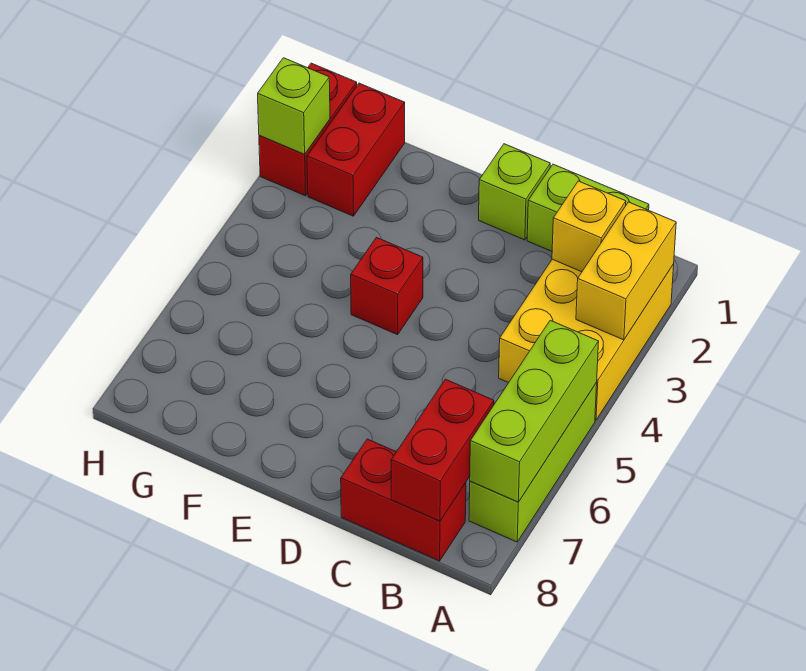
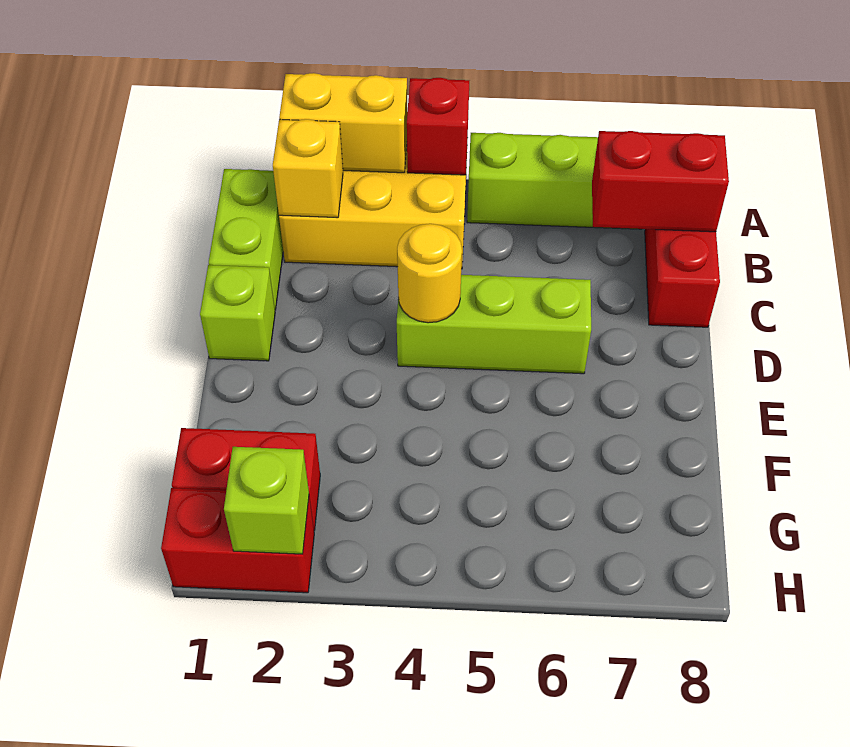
lime 1x3 brick [470,320,599,502] -> lime 1x3 brick moved to [397,275,591,374]
none -> yellow 1x1 round brick [397,224,462,323]
red 1x1 brick [351,237,423,335] -> red 1x1 brick moved to [407,78,469,175]

